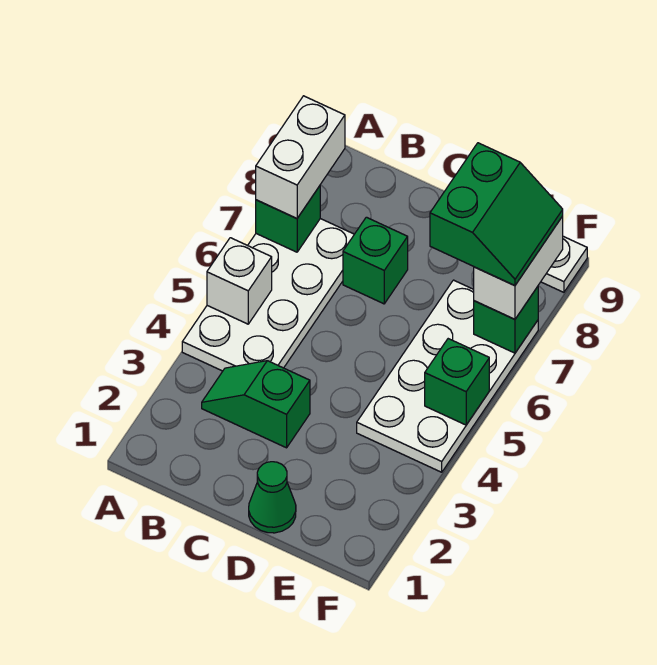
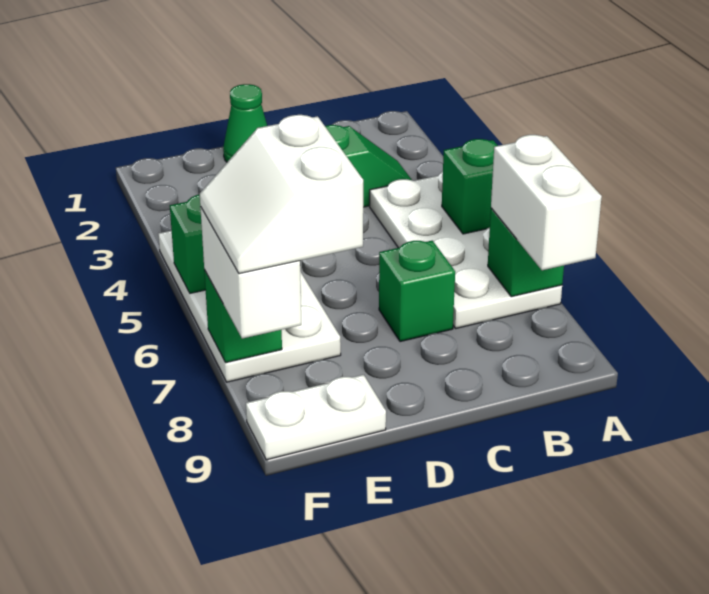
white 1x1 brick [207,238,272,324] -> green 1x1 brick [442,139,498,234]
green 2x2 slope [430,143,563,286] -> white 2x2 slope [200,115,363,274]

